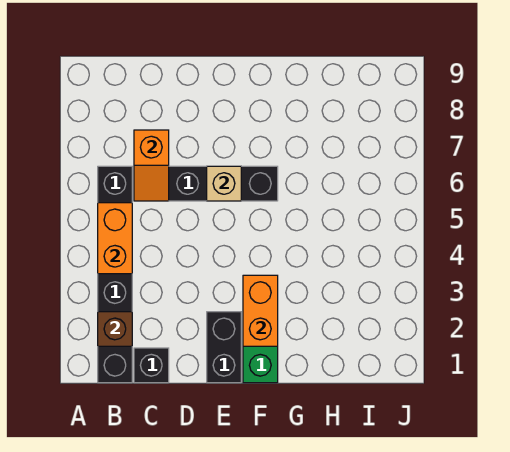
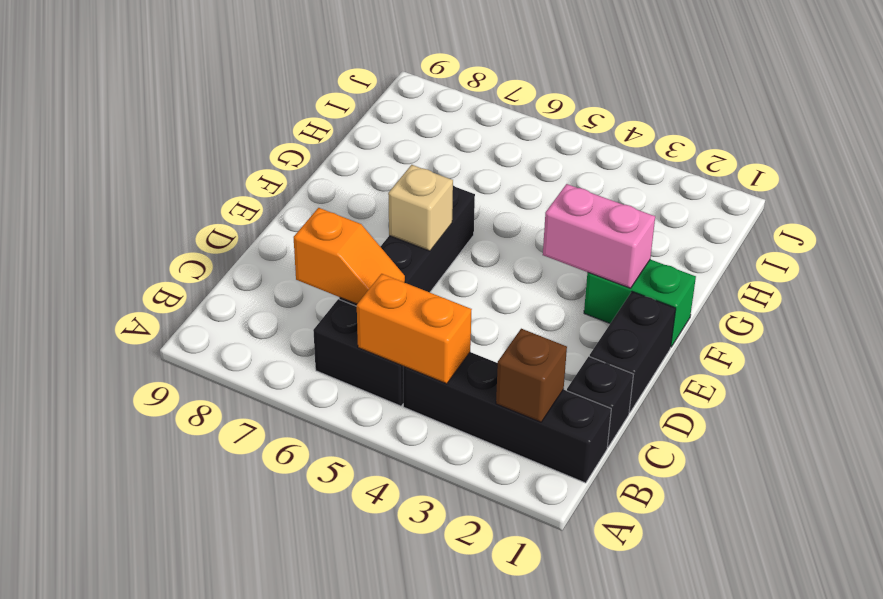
black 1x2 brick [207,312,241,383] -> black 1x2 brick turned to [589,292,676,413]
orange 1x2 brick [243,275,278,346] -> pink 1x2 brick [543,184,655,288]

